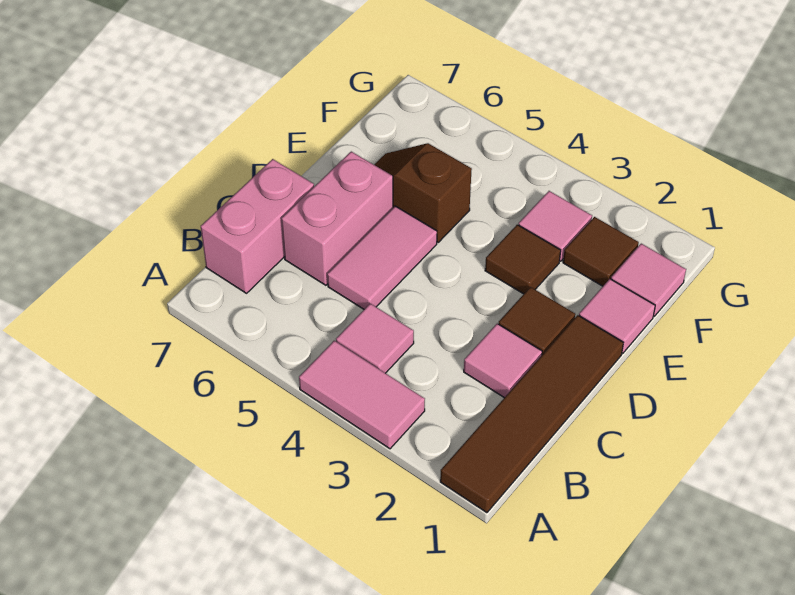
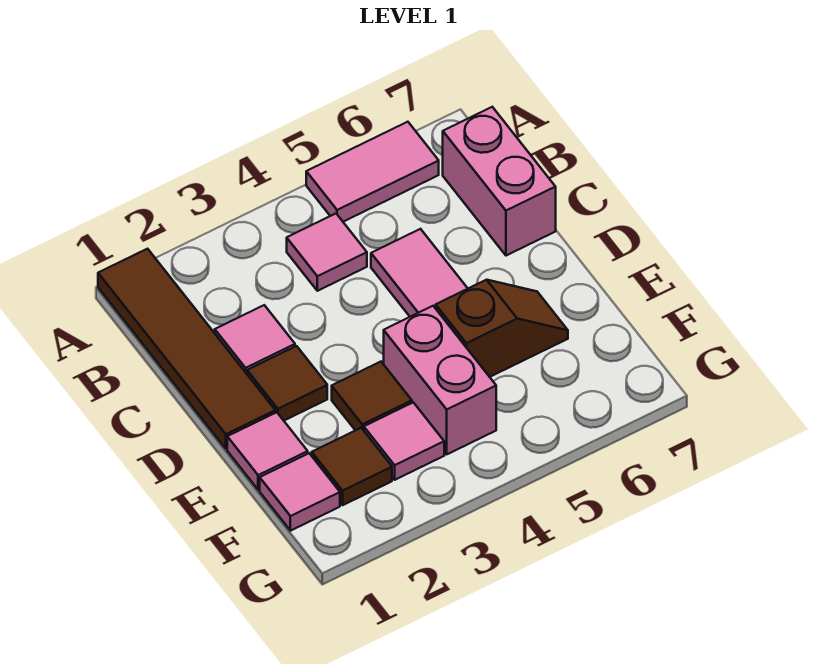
pink 1x2 tile [299,341,425,449] -> pink 1x2 tile moved to [306,122,439,222]
pink 1x2 brick [281,152,393,285] -> pink 1x2 brick moved to [384,306,496,454]

